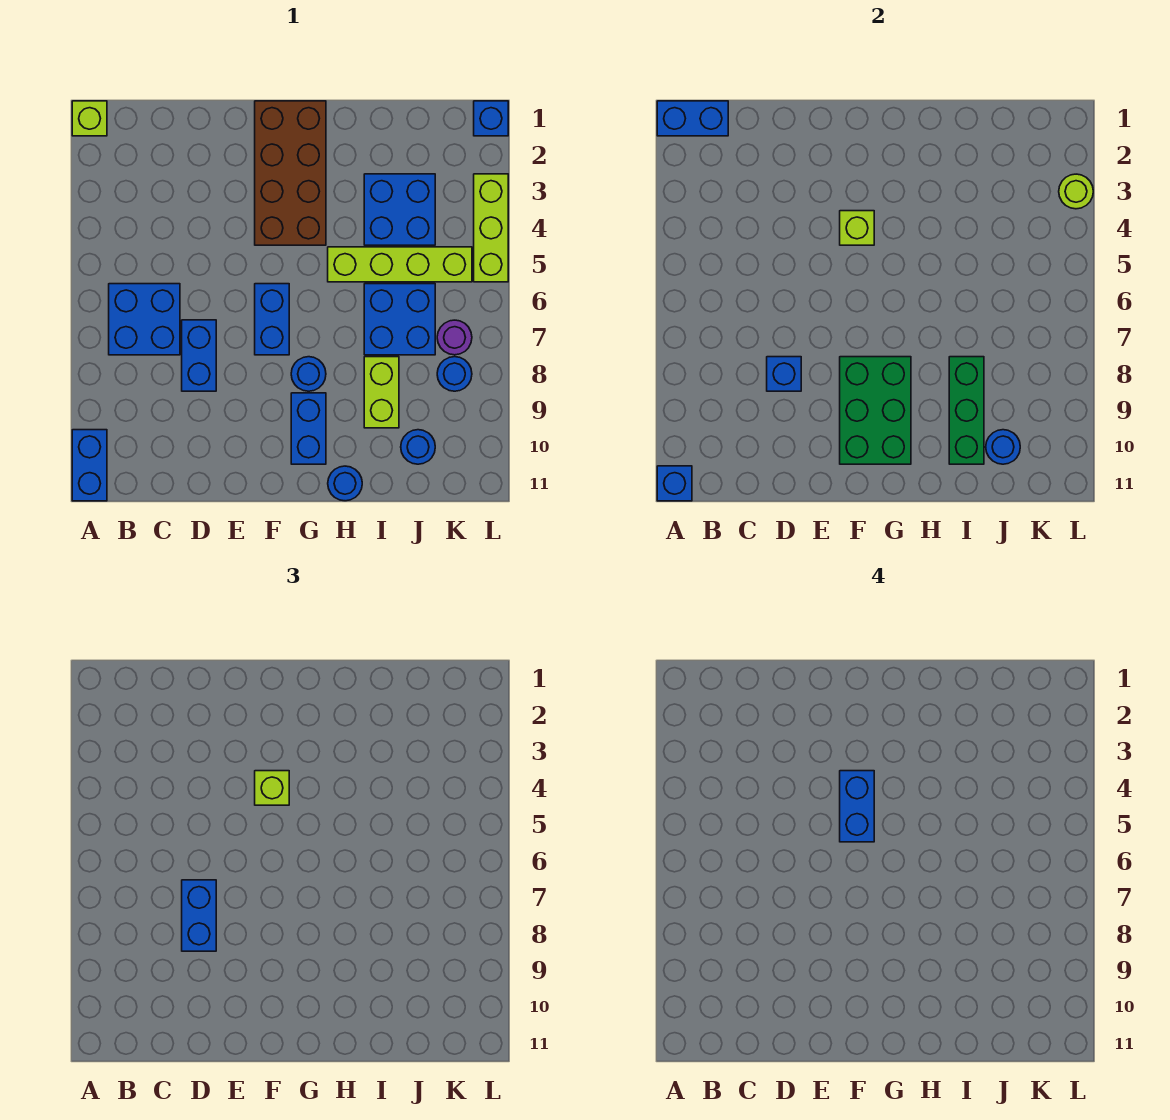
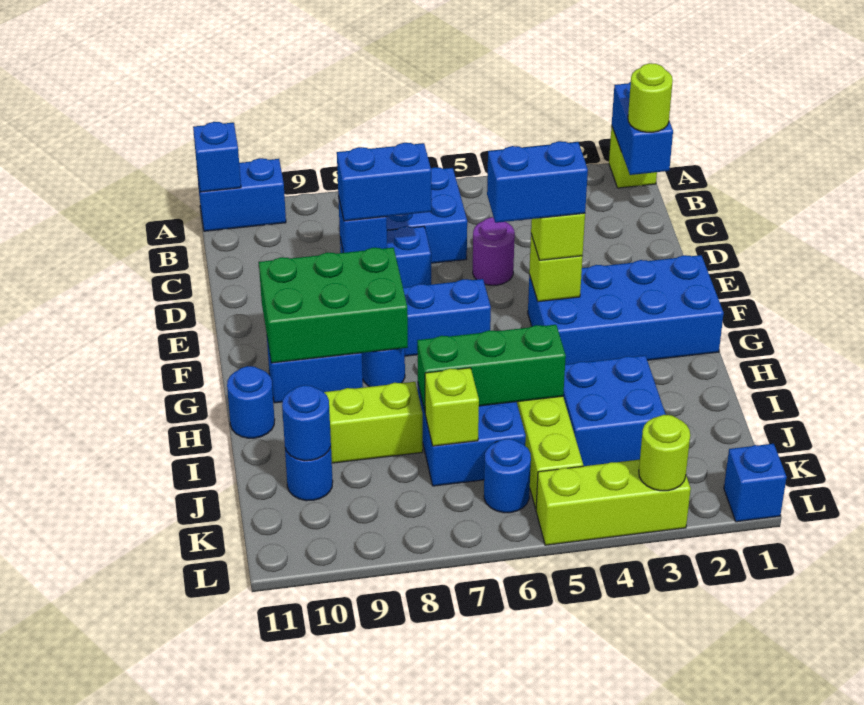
none -> lime 1x1 round brick [628,63,673,132]
brown 2x4 brick [255,101,326,245] -> blue 2x4 brick [528,255,724,365]
green 1x3 brick [949,357,984,464] -> green 1x3 brick moved to [417,325,566,411]
none -> lime 1x1 brick [425,368,479,446]
purple 1x1 round brick [437,320,472,355] -> purple 1x1 round brick moved to [473,217,515,285]
blue 1x1 round brick [437,357,472,391] -> blue 1x1 round brick moved to [484,439,531,513]

